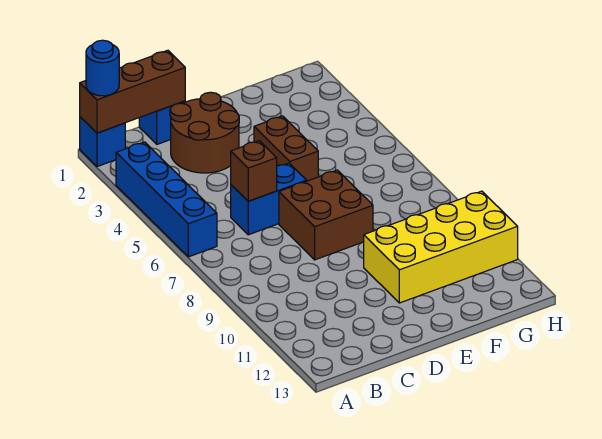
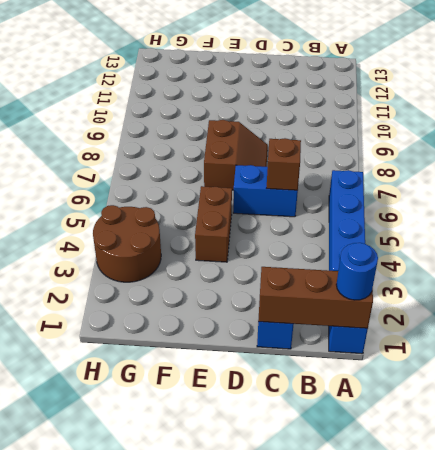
brown 2x2 round brick [170,92,239,173] -> brown 2x2 round brick moved to [93,205,161,282]
brown 2x2 brick [279,170,373,260] -> brown 2x2 slope [204,120,268,190]
yellow 2x4 brick [364,191,518,303] -> none

